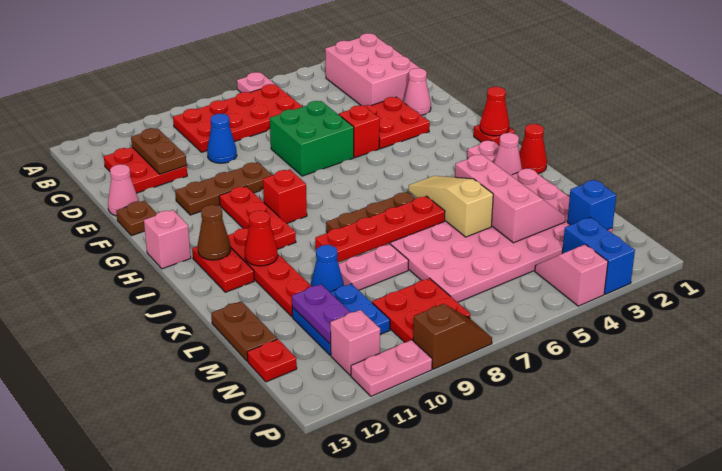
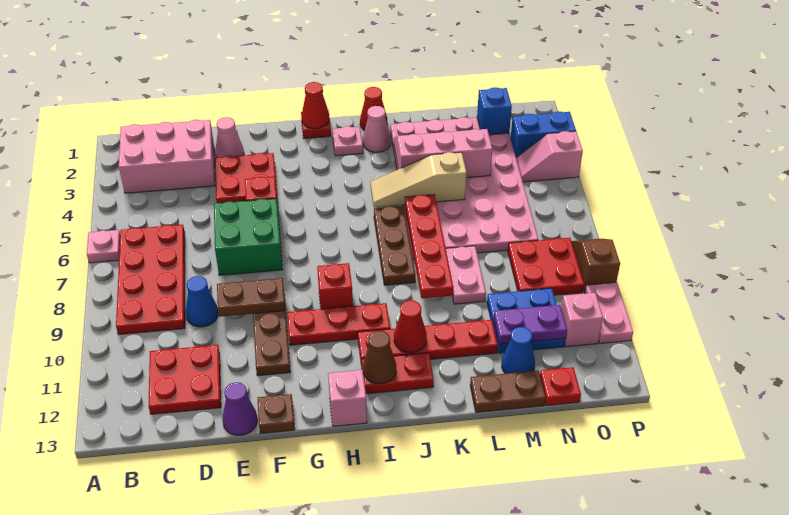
brown 1x2 plate [131,128,187,174] -> brown 1x2 plate moved to [217,278,285,317]
pink 1x1 cone [108,164,139,216] -> purple 1x1 cone [222,382,258,435]
blue 1x1 cone [311,245,344,292] -> blue 1x1 cone moved to [502,327,535,374]

